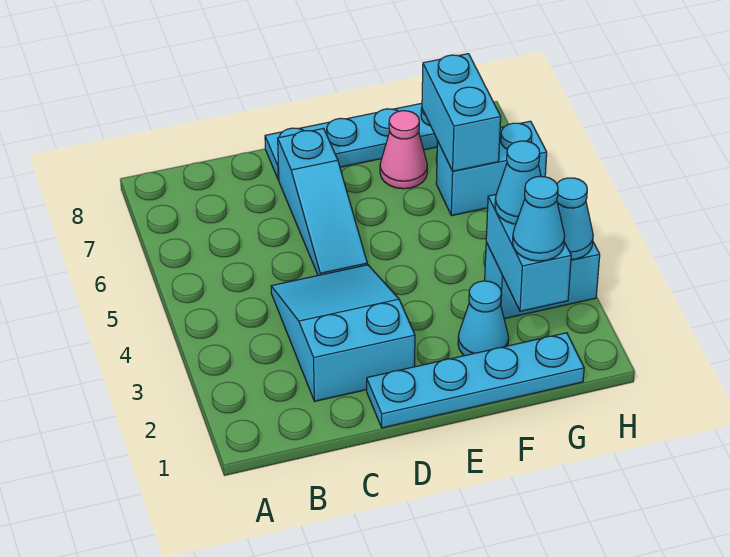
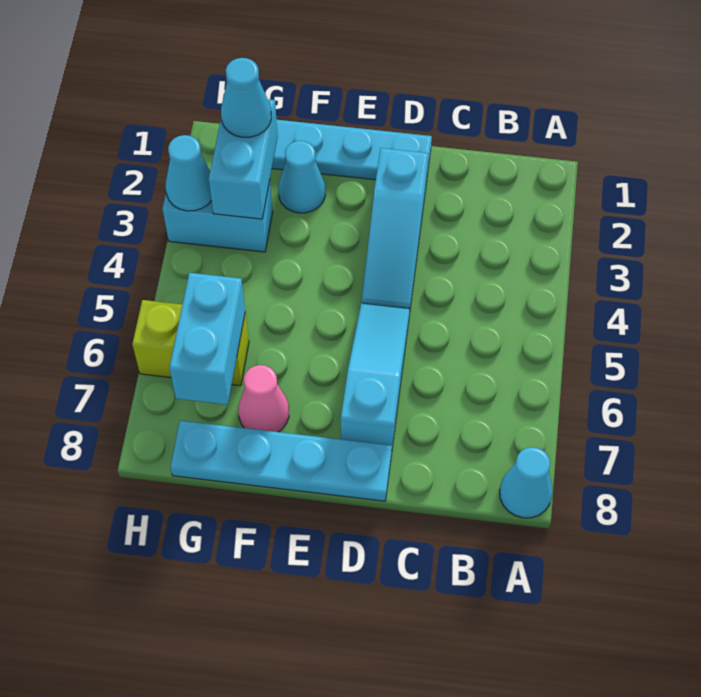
cyan 2x3 slope [271,265,415,401] -> cyan 1x3 slope [361,148,428,309]
cyan 1x1 cone [495,141,541,224] -> cyan 1x1 cone moved to [500,447,553,518]
cyan 1x2 brick [436,121,547,216] -> lime 1x2 brick [132,300,249,386]

